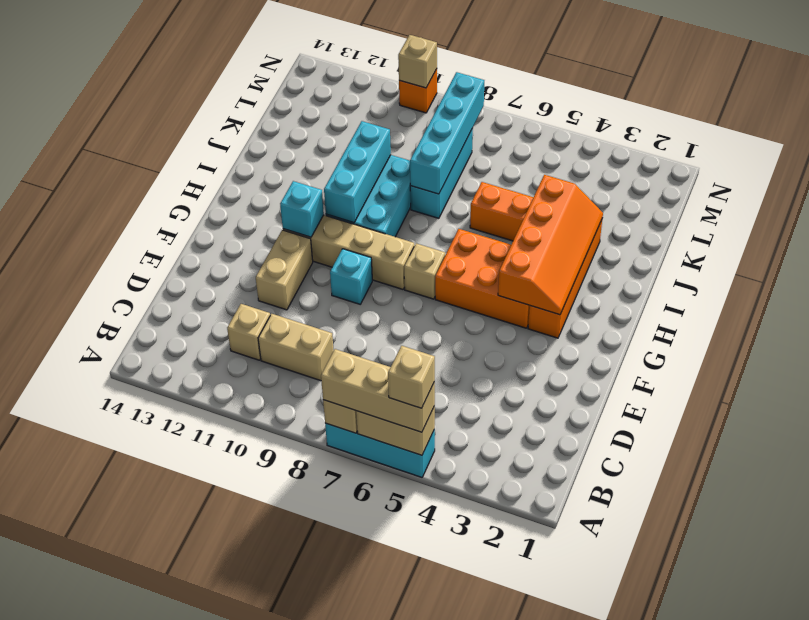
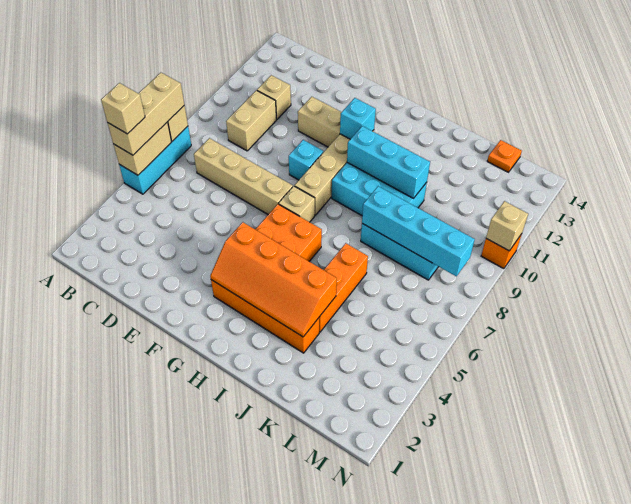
none -> tan 1x4 brick [194,138,293,214]
none -> orange 1x1 plate [487,140,522,172]

